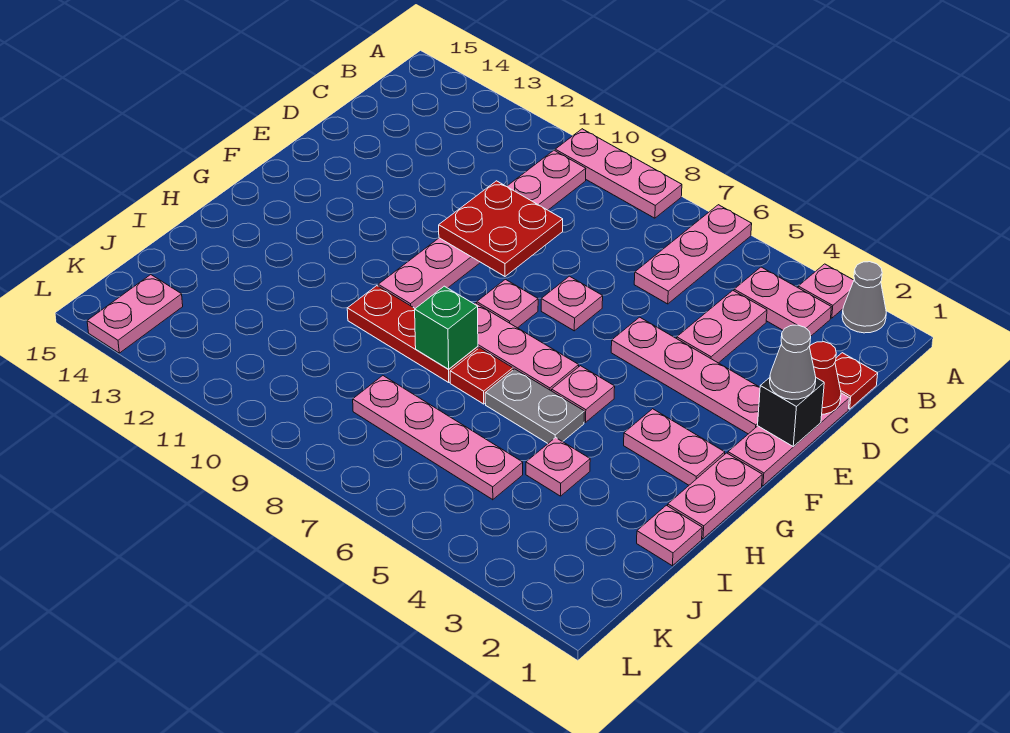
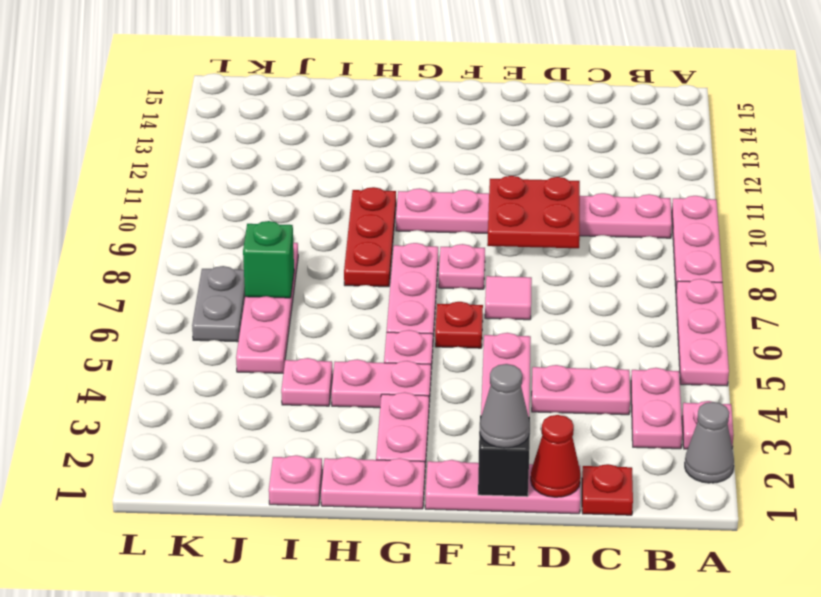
pink 1x3 plate [634,205,752,304] -> pink 1x3 plate turned to [676,279,729,386]
pink 1x1 plate [541,276,603,331] -> pink 1x1 tile [485,276,532,320]
grey 1x2 plate [485,369,584,443] -> grey 1x2 plate moved to [192,266,245,342]
red 1x1 plate [450,348,513,404] -> red 1x1 plate moved to [435,302,483,348]
green 1x1 brick [415,286,478,369] -> green 1x1 brick moved to [243,221,294,298]
pink 1x2 plate [87,275,183,353] -> pink 1x2 plate moved to [331,359,431,408]

